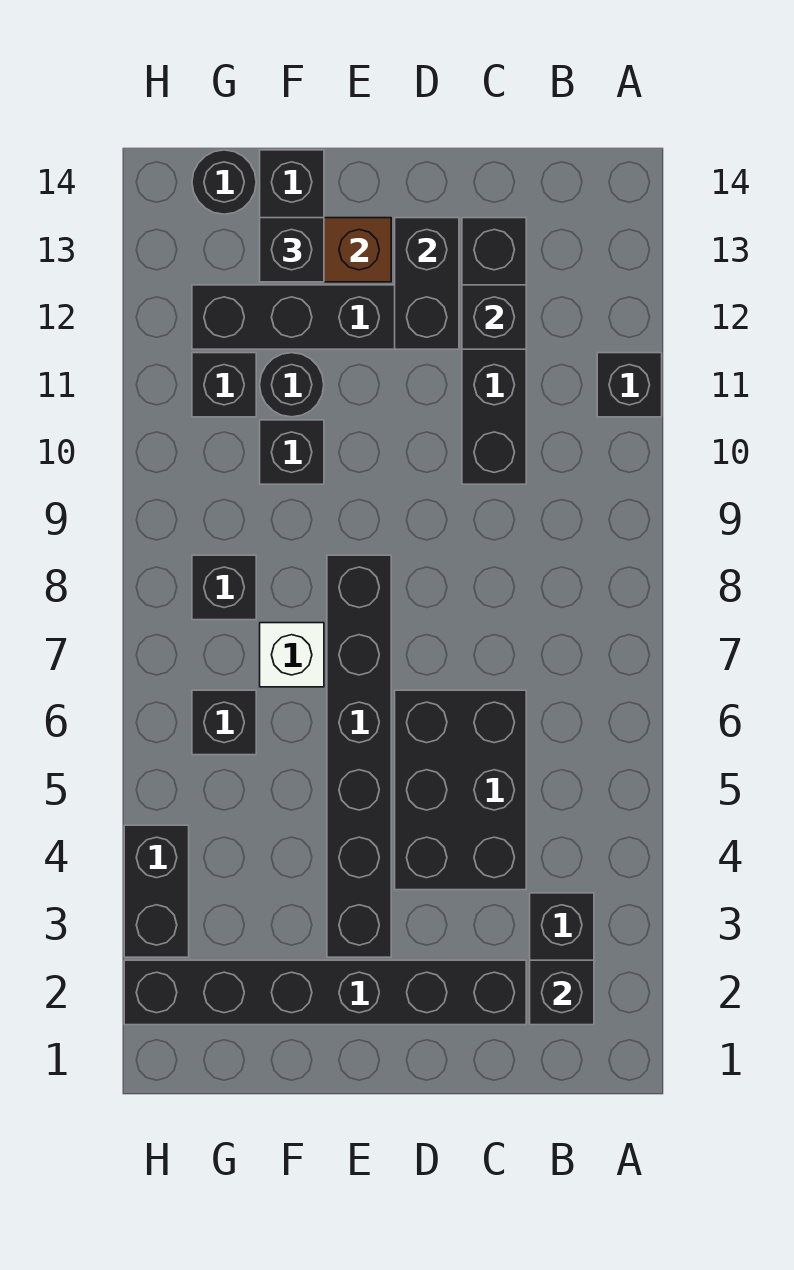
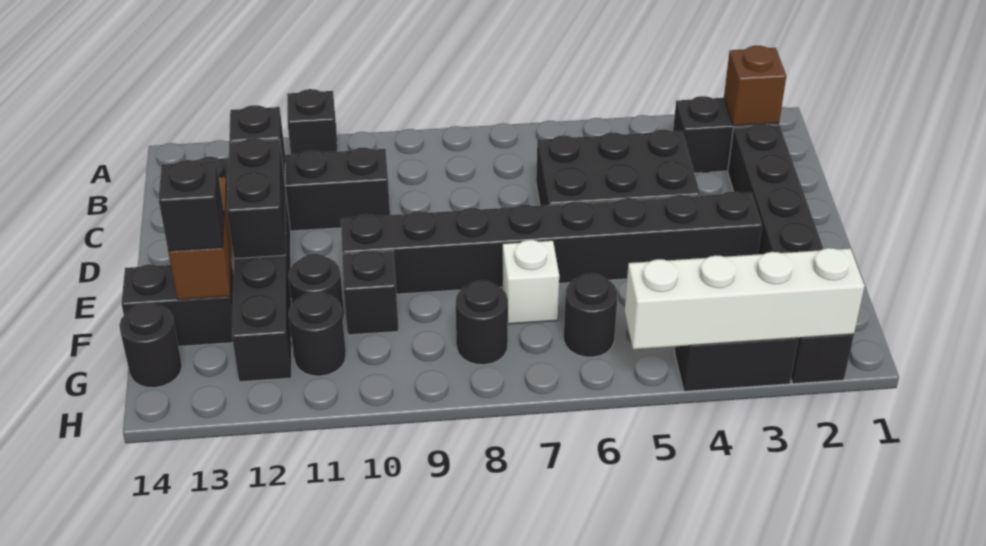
black 1x1 brick [530,960,594,1025] -> brown 1x1 brick [724,46,786,126]
black 1x2 brick [395,218,459,349] -> black 1x2 brick turned to [227,138,286,259]
black 1x6 brick [327,555,391,957] -> black 1x8 brick [341,191,762,294]
black 1x1 brick [192,690,256,755] -> black 1x1 round brick [564,273,618,357]
black 1x1 brick [192,555,256,620] -> black 1x1 round brick [456,281,508,365]
black 1x1 brick [192,353,256,417] -> black 1x1 round brick [289,292,346,376]
none -> white 1x4 brick [625,248,865,349]

